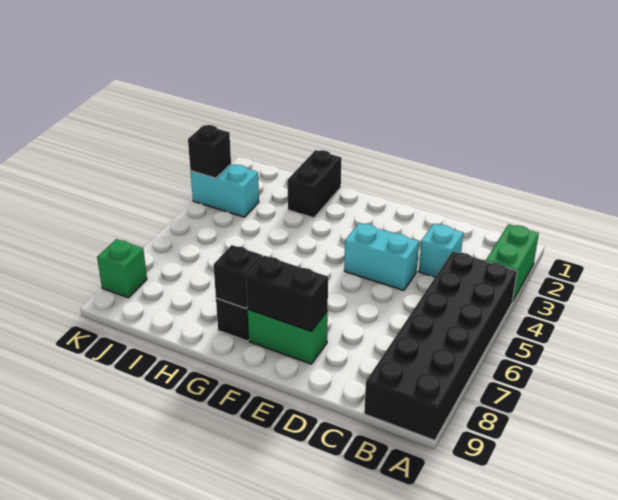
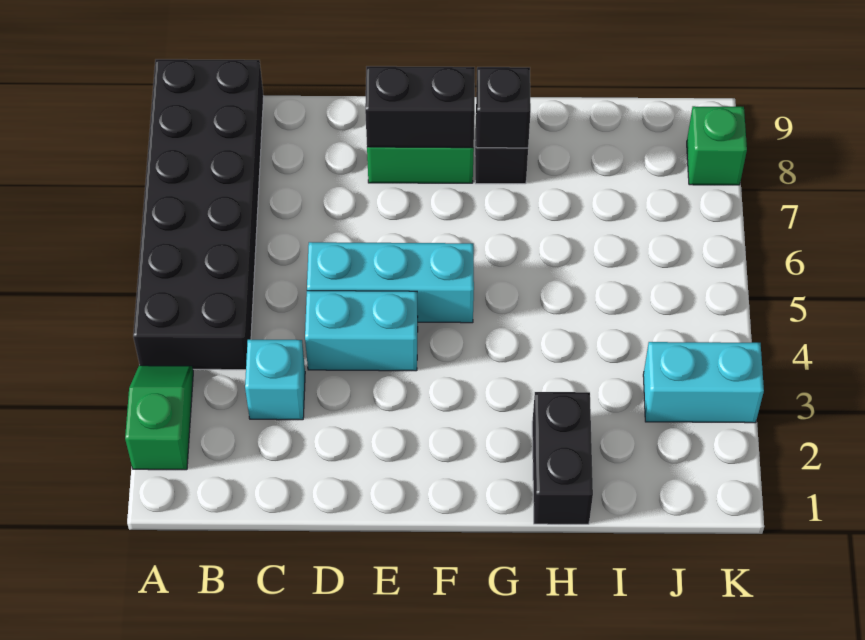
green 1x2 brick [486,224,539,300] -> green 1x2 slope [125,365,193,470]
none -> cyan 1x3 brick [307,242,474,323]
black 1x1 brick [188,125,231,178] -> none

